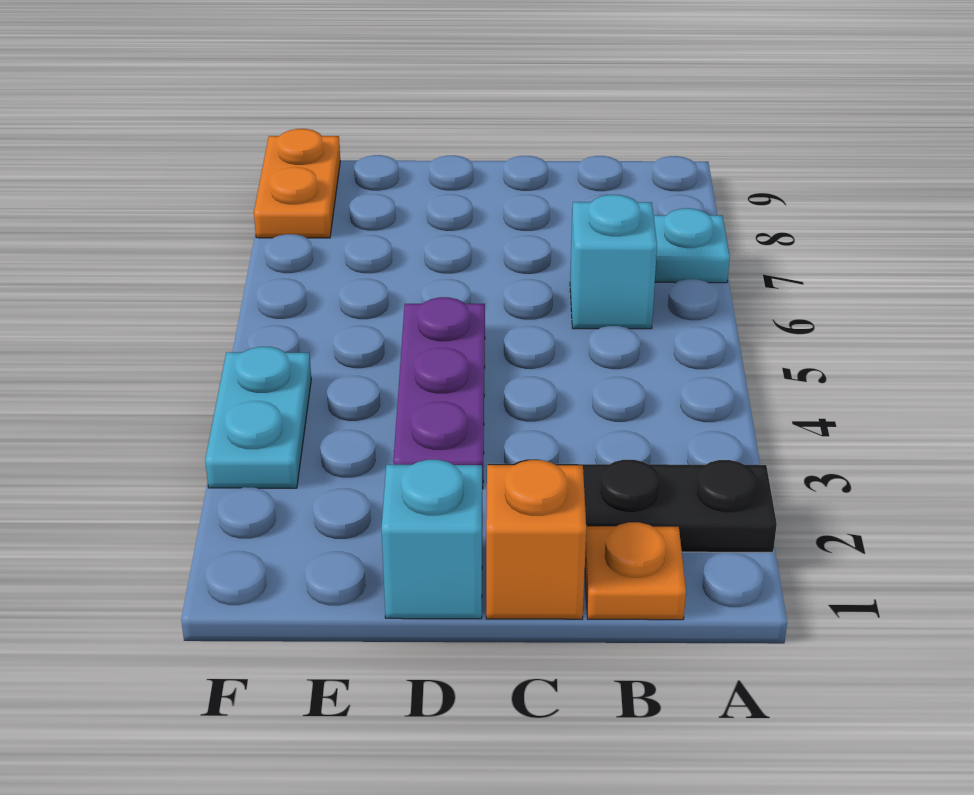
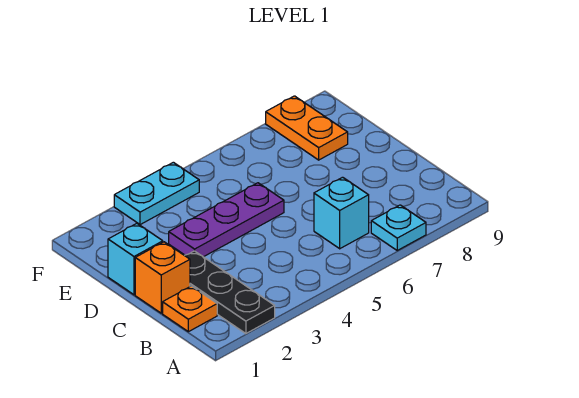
orange 1x2 plate [254,129,340,238] -> orange 1x2 plate turned to [266,96,348,160]

